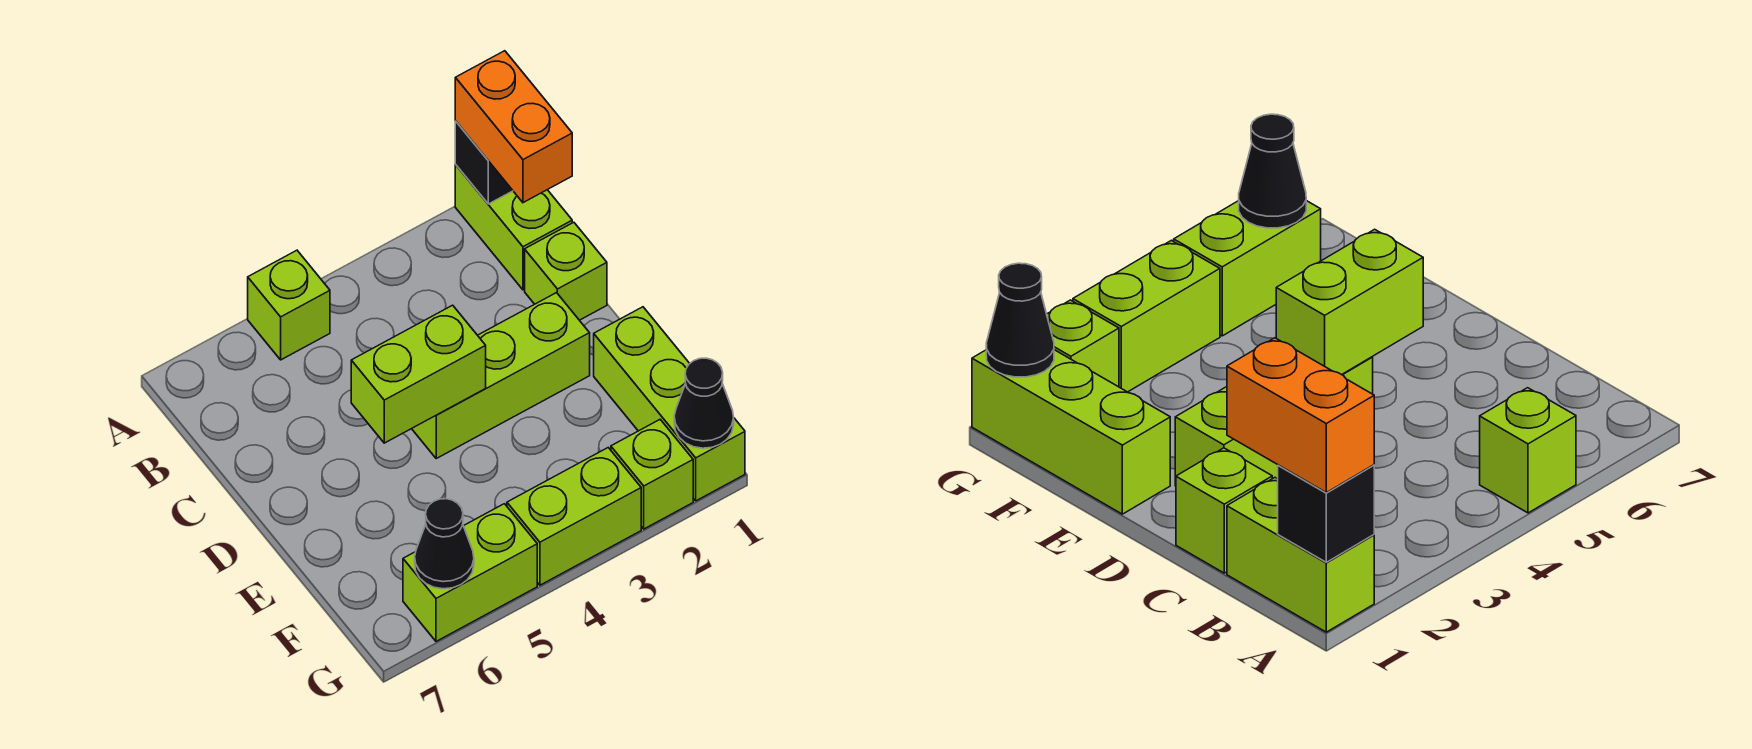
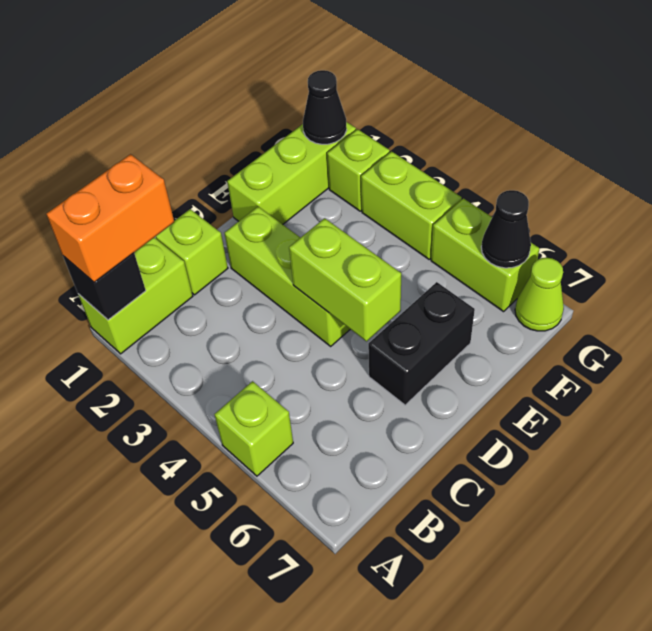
none -> black 1x2 brick [368,282,475,405]
none -> lime 1x1 cone [515,258,564,331]

